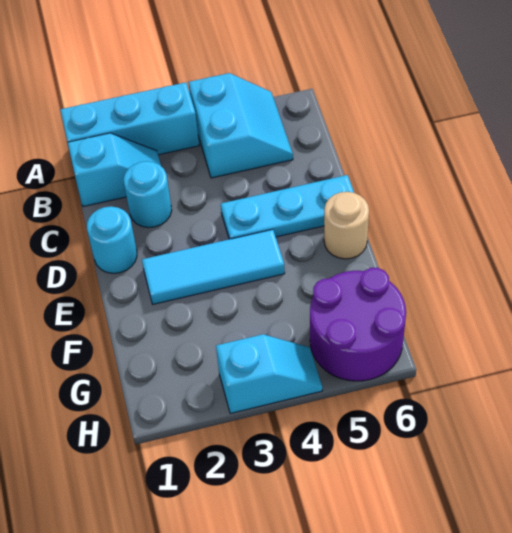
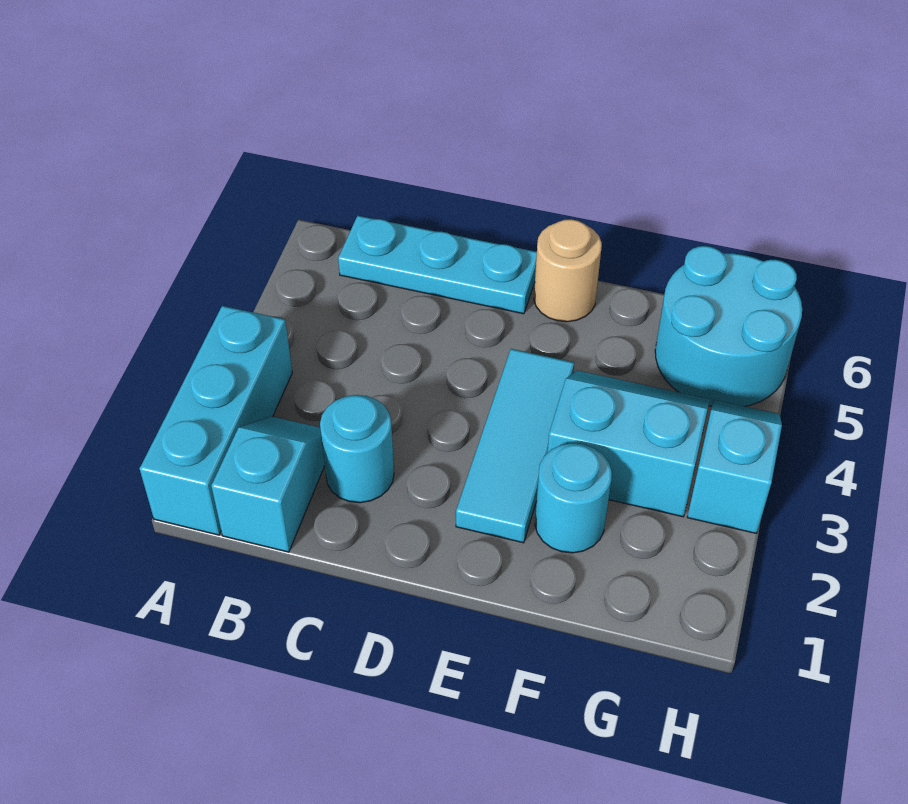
cyan 2x2 slope [188,73,293,178] -> cyan 2x2 slope moved to [547,371,710,517]
cyan 1x1 round brick [87,206,137,273] -> cyan 1x1 round brick moved to [535,443,612,553]
cyan 1x3 plate [221,175,354,239] -> cyan 1x3 plate turned to [338,216,537,314]
purple 2x2 round brick [310,268,406,381] -> cyan 2x2 round brick [655,246,802,406]

